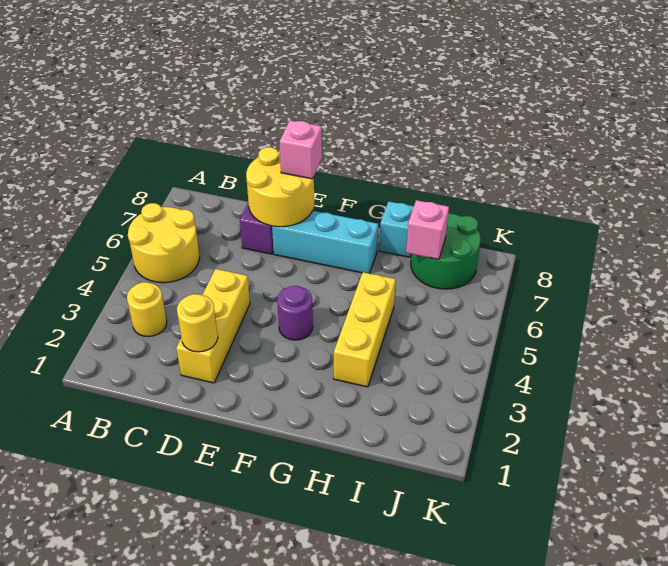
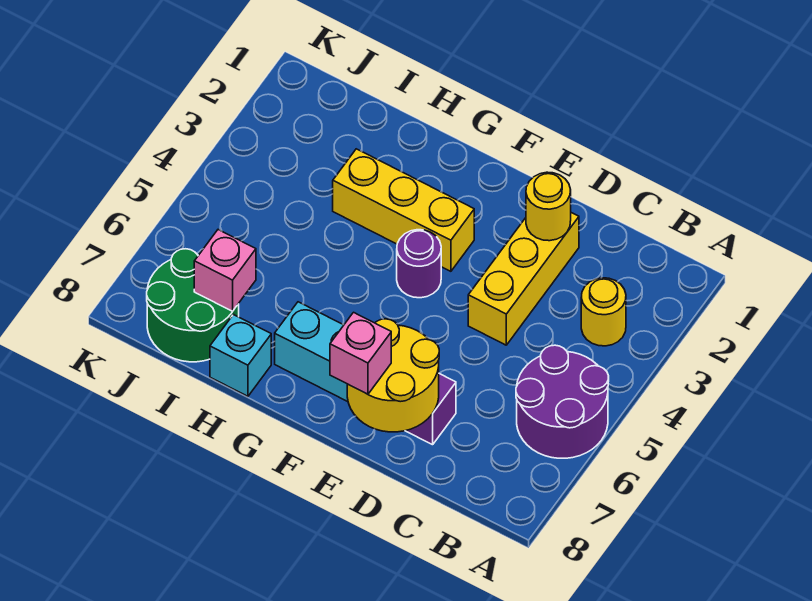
yellow 2x2 round brick [128,203,200,283] -> purple 2x2 round brick [516,345,609,458]
yellow 1x3 brick [334,272,396,387] -> yellow 1x3 brick turned to [333,149,474,271]

